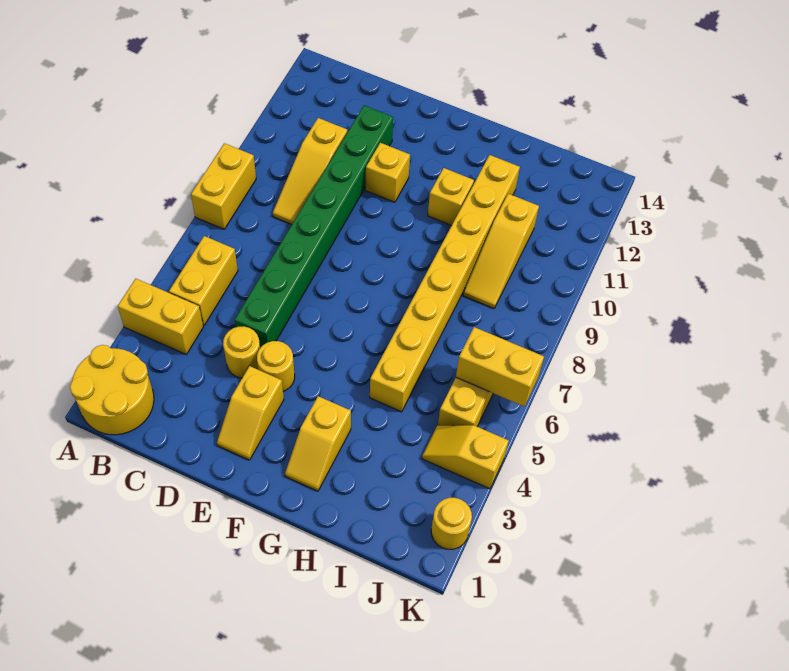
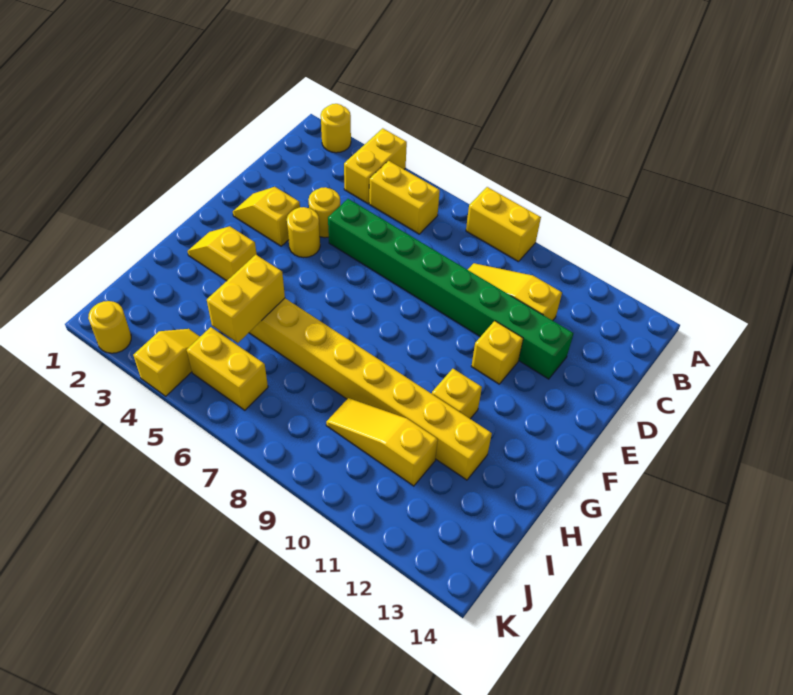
yellow 2x2 round brick [70,345,154,435] -> yellow 1x1 round brick [321,104,351,153]
yellow 1x2 brick [456,327,544,407] -> yellow 1x2 brick moved to [207,255,285,343]

